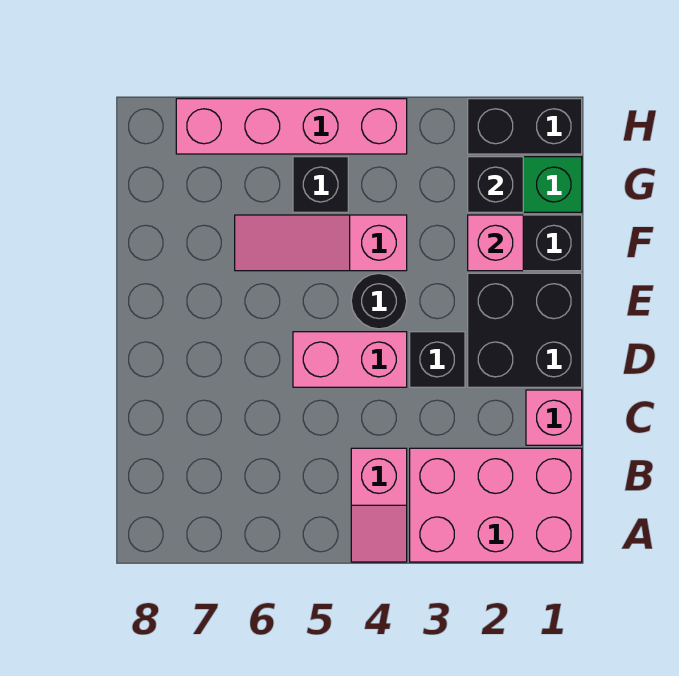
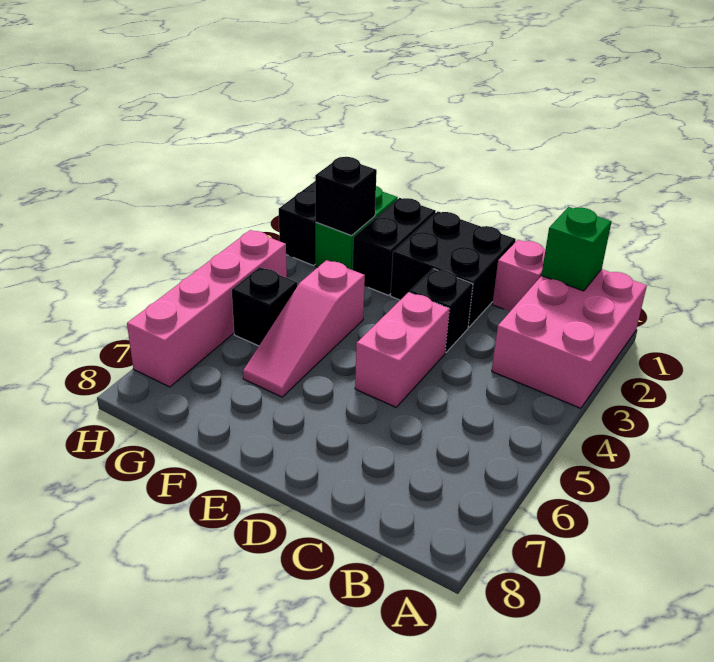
pink 1x2 slope [351,448,407,562] -> none
none -> green 1x1 brick [541,207,612,291]
black 1x1 round brick [351,273,407,329] -> none
pink 1x1 brick [468,215,523,271] -> none

